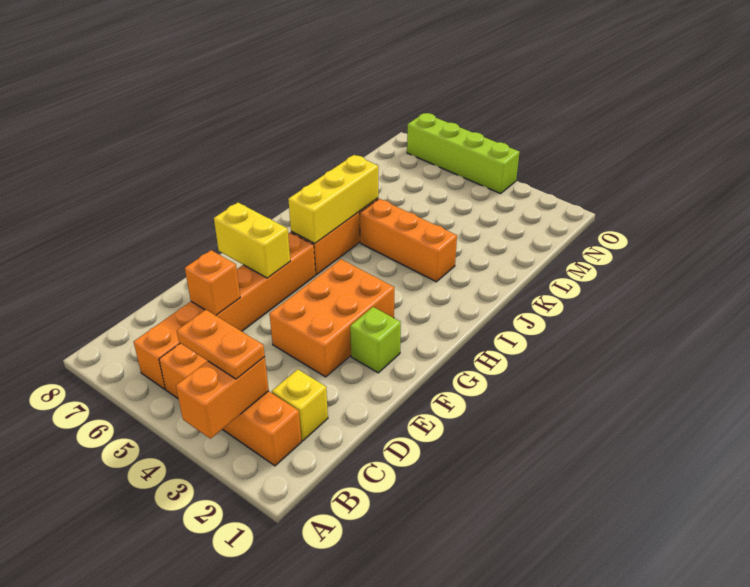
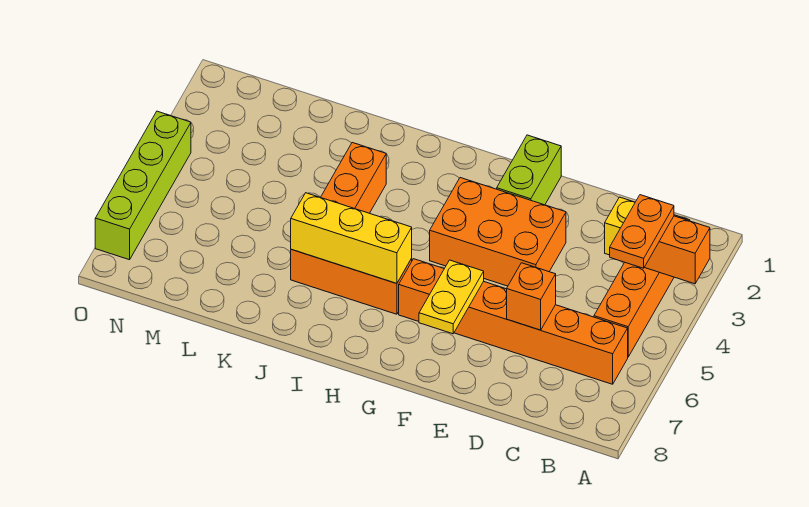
lime 1x1 brick [350,307,401,373] -> lime 1x2 brick [497,135,561,205]
yellow 1x2 brick [214,203,290,278] -> yellow 1x2 plate [419,260,484,334]

